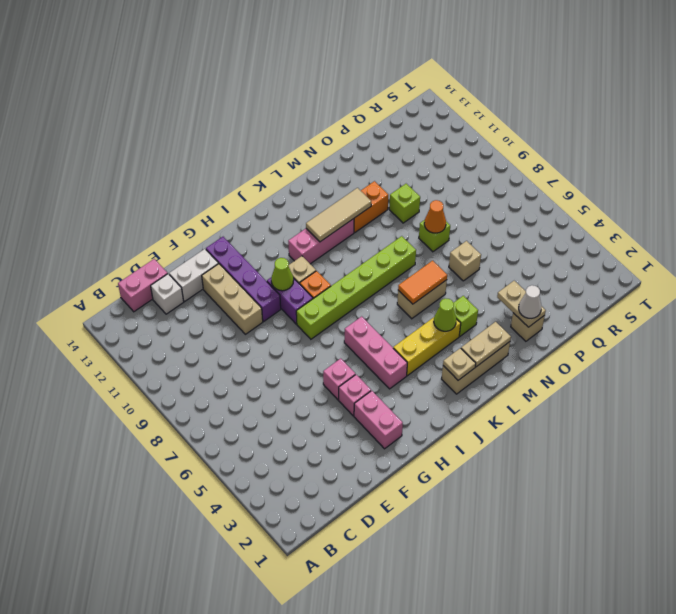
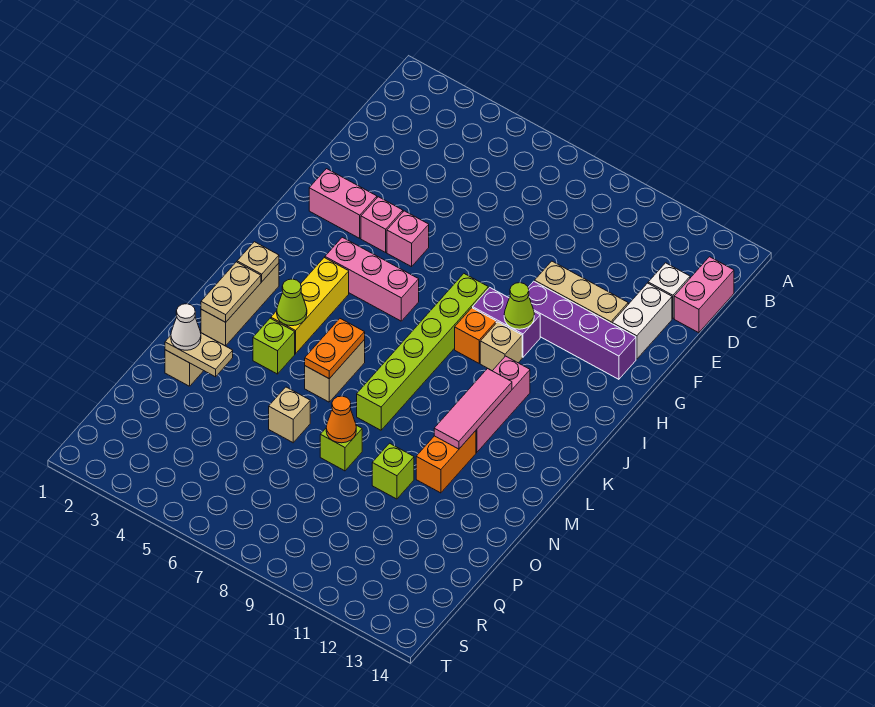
tan 1x3 tile [306,188,371,242] -> pink 1x3 tile [434,368,512,449]
orange 1x2 tile [398,261,447,304] -> orange 1x2 plate [305,319,365,379]

